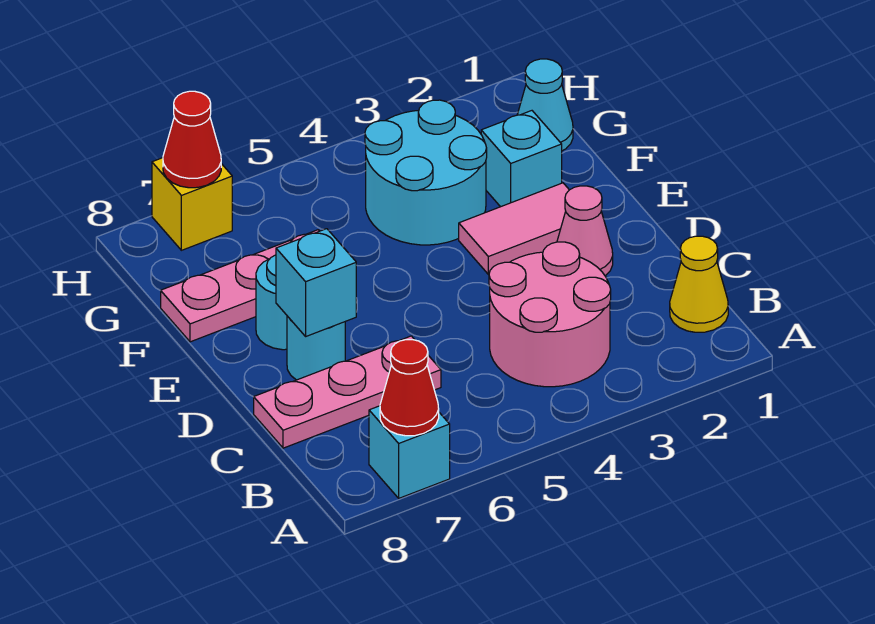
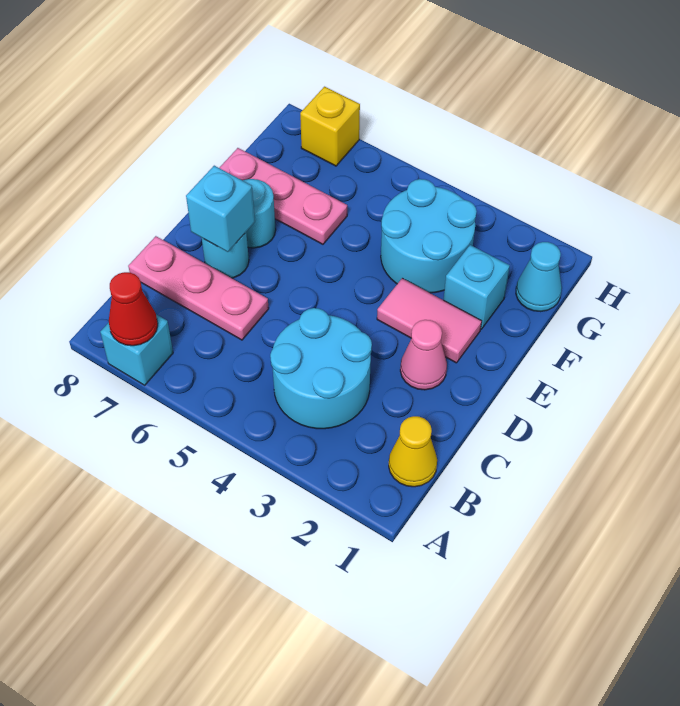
pink 2x2 round brick [489,242,611,387] -> cyan 2x2 round brick [270,308,372,429]
red 1x1 cone [163,91,221,188] -> none

